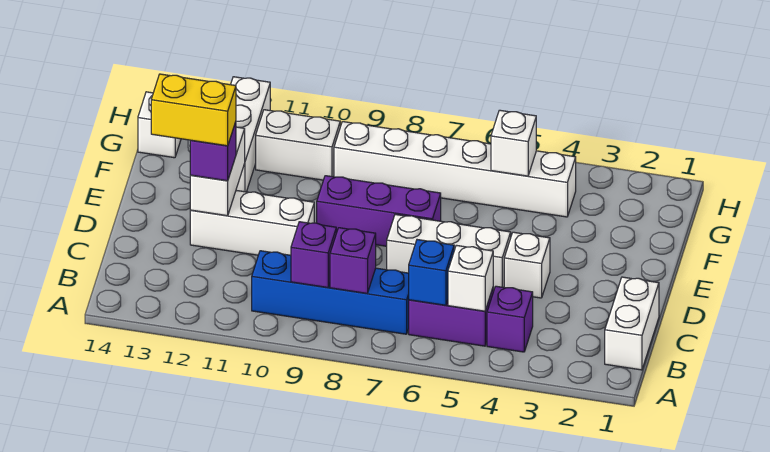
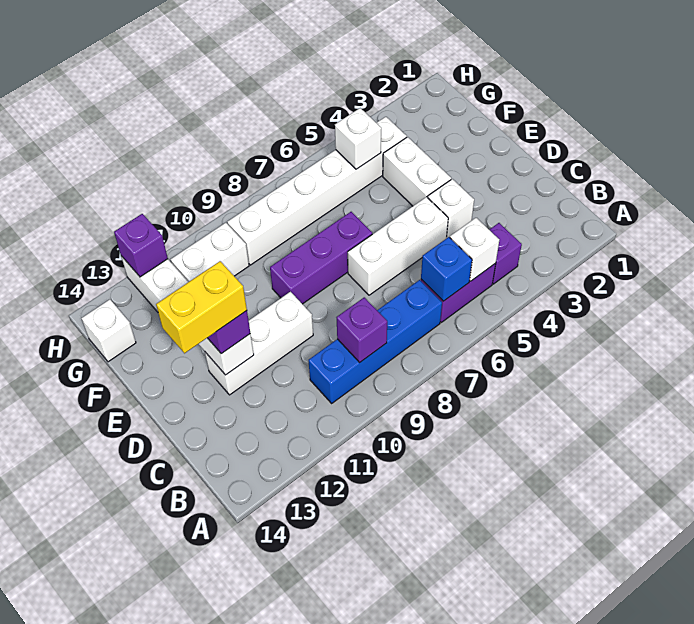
white 1x2 brick [605,277,659,370] -> white 1x2 brick moved to [383,137,451,206]
purple 1x1 brick [330,228,376,293] -> purple 1x1 brick moved to [114,214,168,277]

